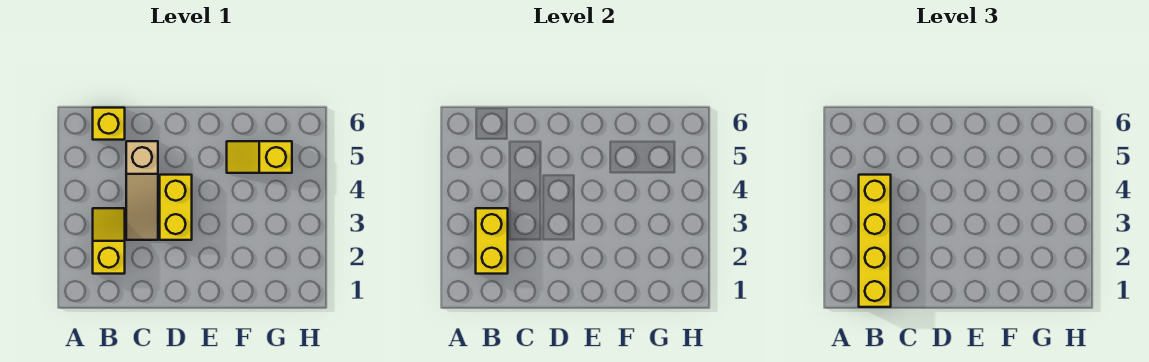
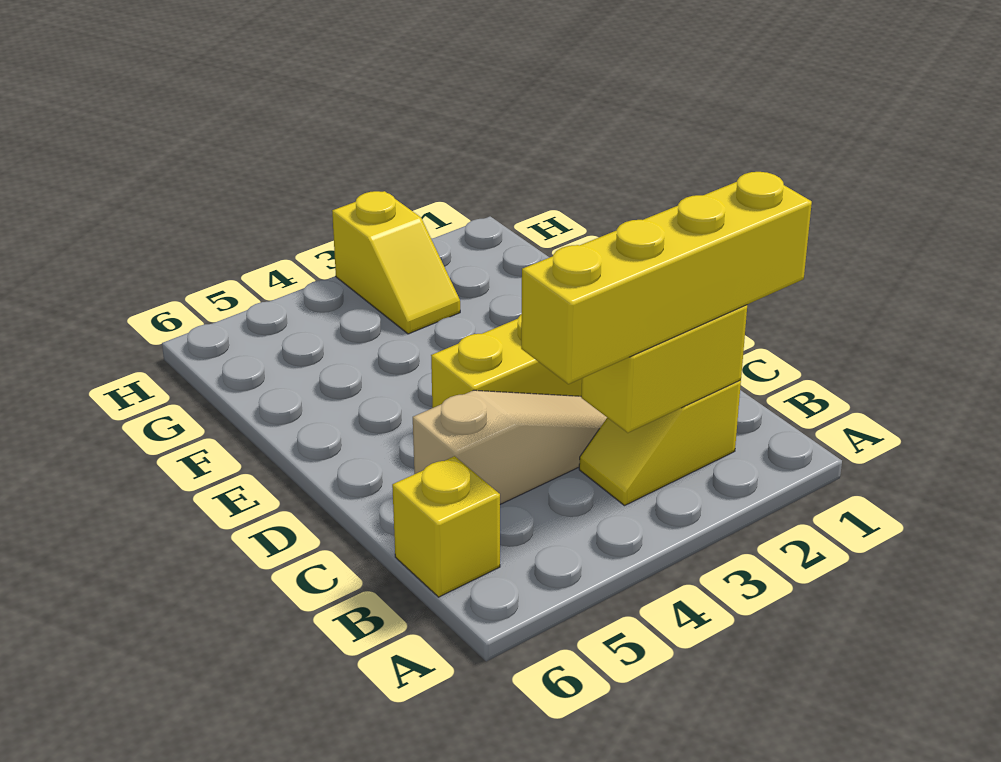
yellow 1x2 slope [227,141,292,173] -> yellow 1x2 slope moved to [332,191,460,334]

